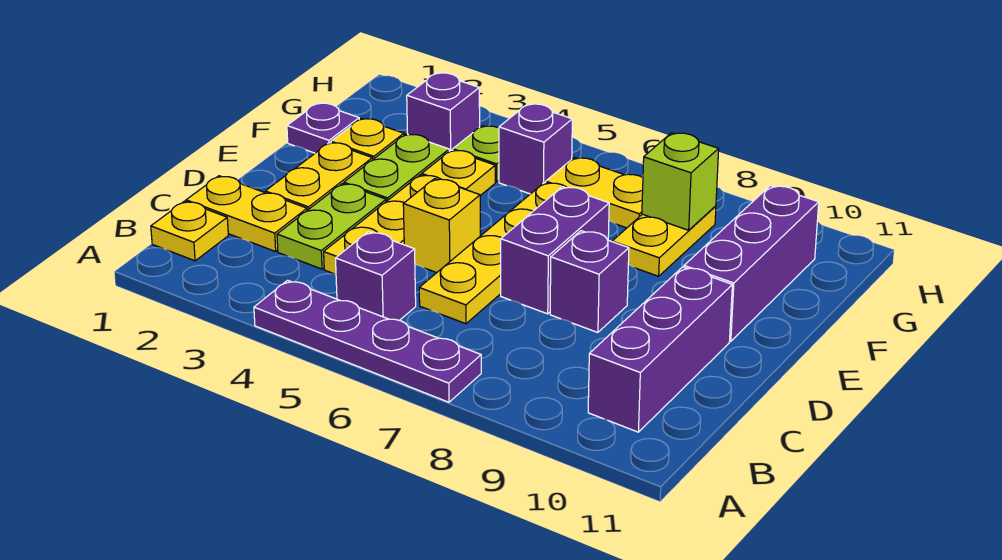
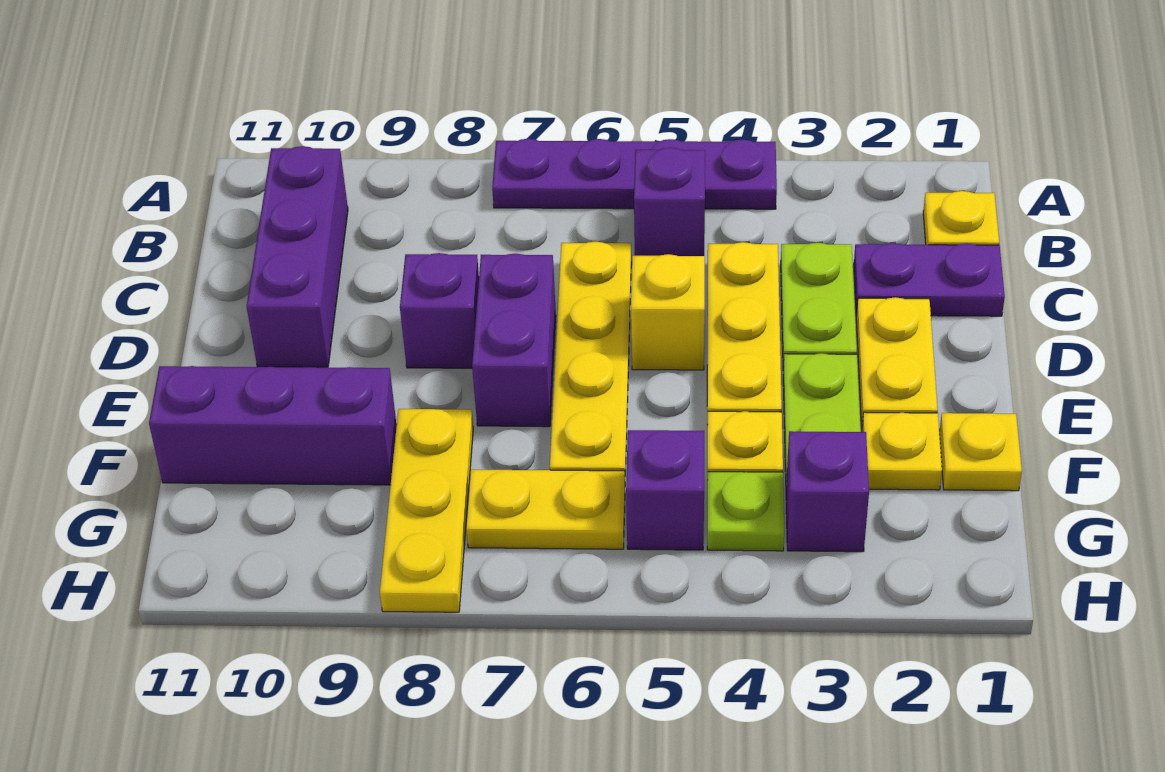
yellow 1x2 plate [186,176,307,251] -> purple 1x2 plate [854,243,1005,316]
purple 1x3 brick [684,186,819,341] -> purple 1x3 brick turned to [149,366,397,485]
purple 1x1 plate [287,103,359,153] -> yellow 1x1 plate [939,413,1022,491]
yellow 1x2 plate [612,206,716,276] -> yellow 1x3 plate [380,409,473,612]
lime 1x1 brick [642,133,719,230] -> none

